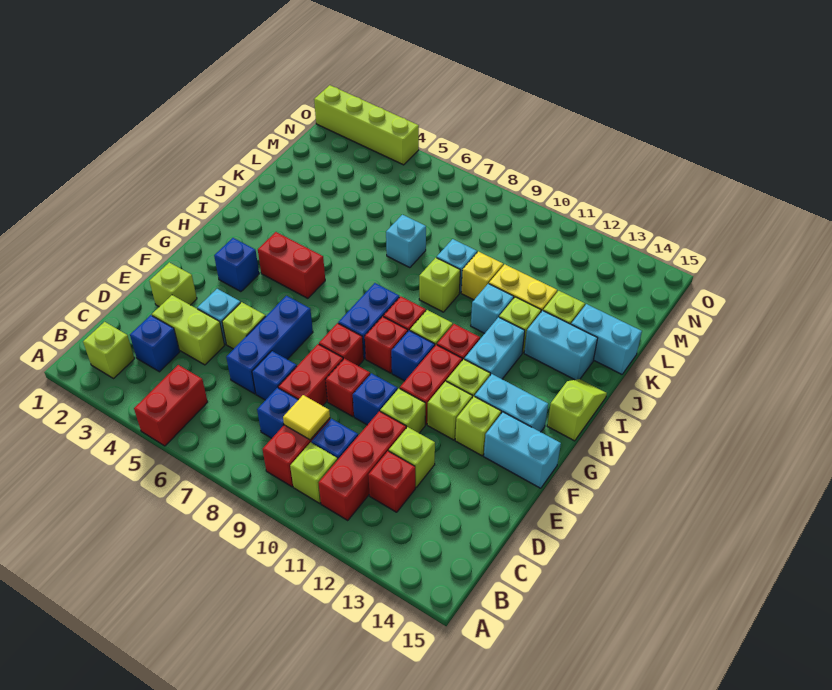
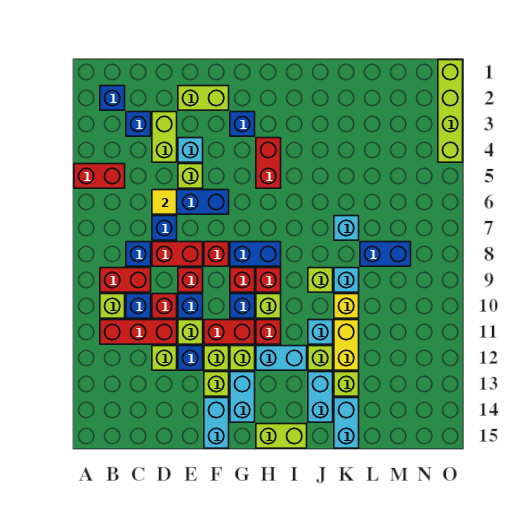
lime 1x1 brick [83,322,135,378] -> blue 1x1 brick [100,86,125,110]
yellow 1x1 tile [283,395,330,440] -> yellow 1x1 tile moved to [152,190,177,214]
red 1x1 brick [368,451,415,512] -> red 1x1 brick moved to [152,294,177,318]
lime 1x1 brick [149,262,197,307] -> lime 1x2 brick [178,86,229,110]
none -> blue 1x1 brick [178,346,203,370]
lime 1x2 slope [547,379,607,441] -> lime 1x2 brick [256,424,307,448]
none -> blue 1x2 brick [360,242,411,266]

